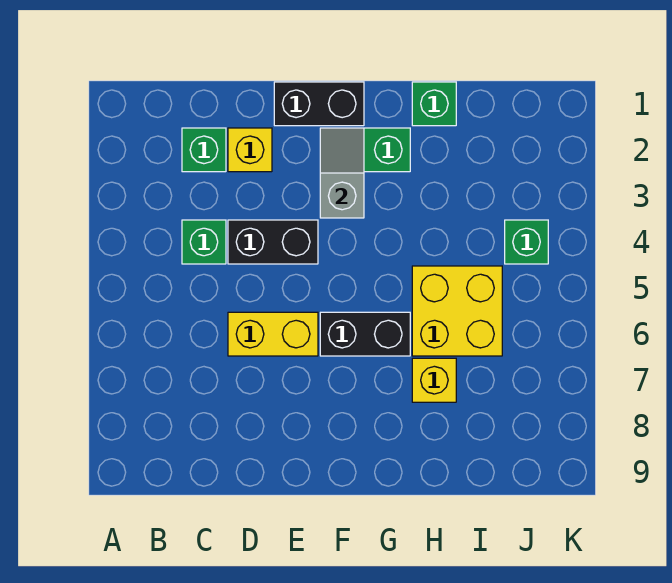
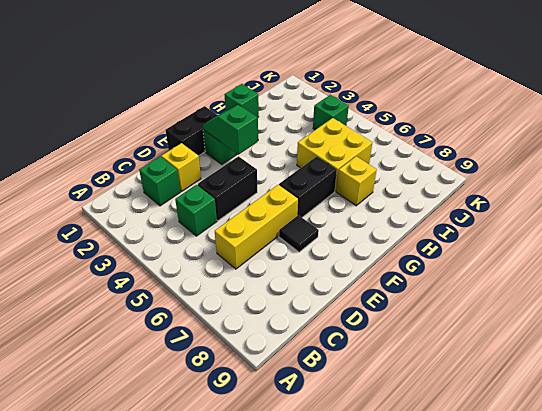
yellow 1x2 brick [228,312,318,356] -> yellow 1x3 brick [215,185,298,269]
none -> black 1x1 tile [279,215,319,252]
grey 1x2 slope [320,128,364,218] -> green 1x2 slope [203,105,257,154]

